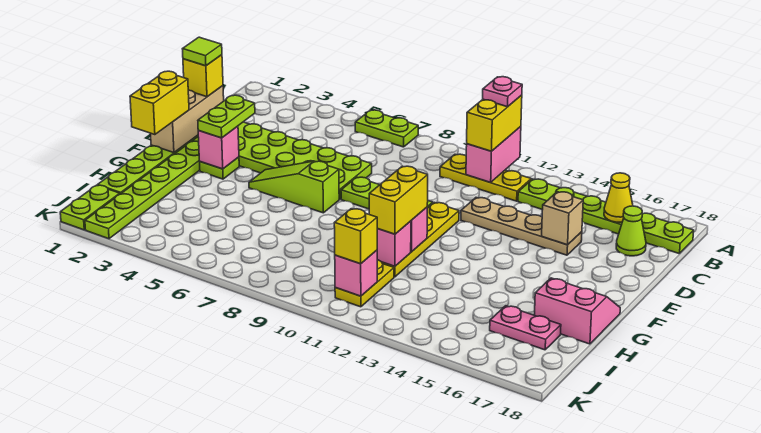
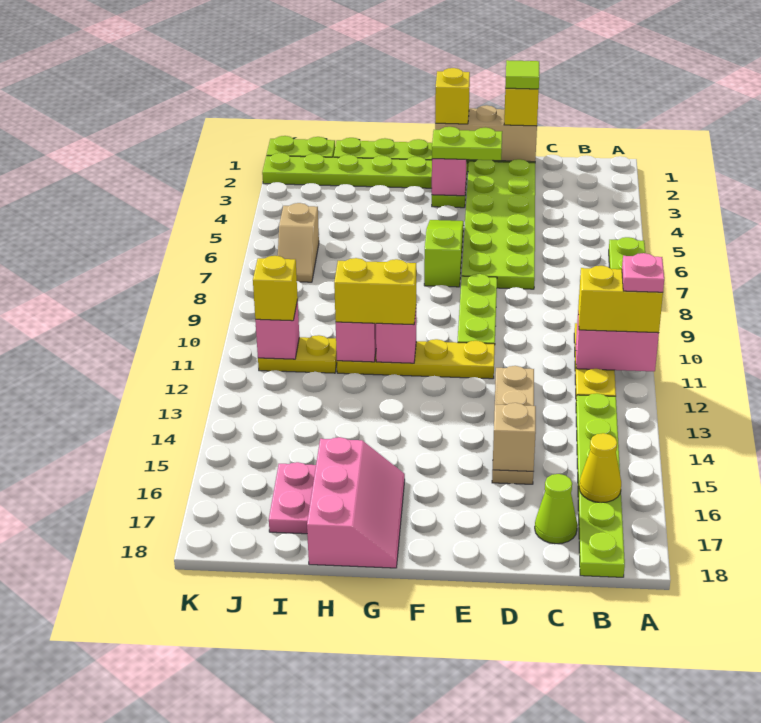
yellow 1x2 brick [130,71,189,135] -> yellow 1x1 brick [435,68,470,124]
pink 2x2 slope [535,278,620,344] -> pink 2x3 slope [307,437,405,568]
none -> tan 1x2 slope [278,203,319,282]

